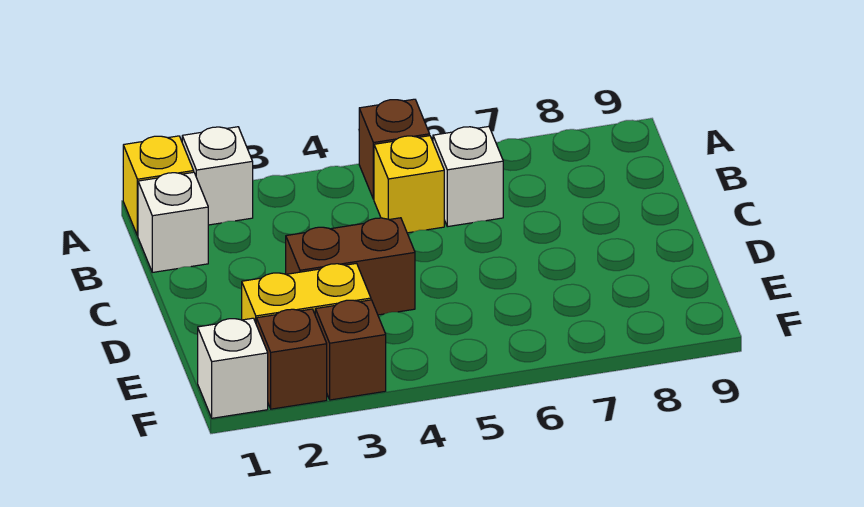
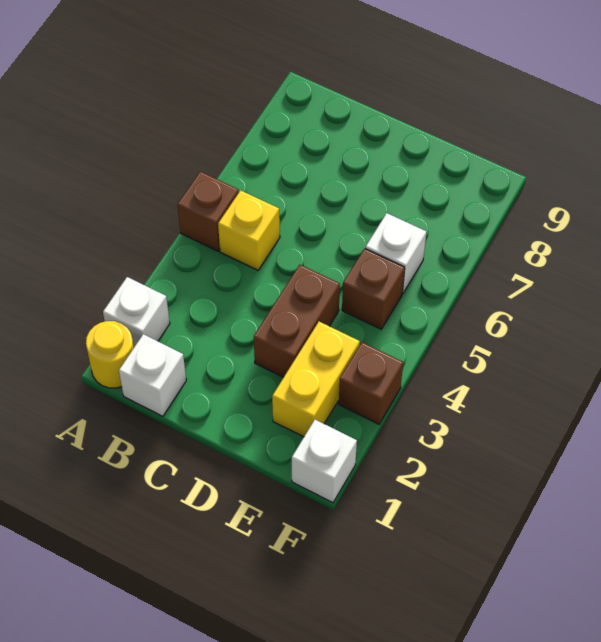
yellow 1x1 brick [123,136,194,236] -> yellow 1x1 round brick [86,321,134,388]
white 1x1 brick [433,127,503,227] -> white 1x1 brick moved to [365,213,426,293]
brown 1x1 brick [256,309,327,409] -> brown 1x1 brick moved to [342,248,405,329]

